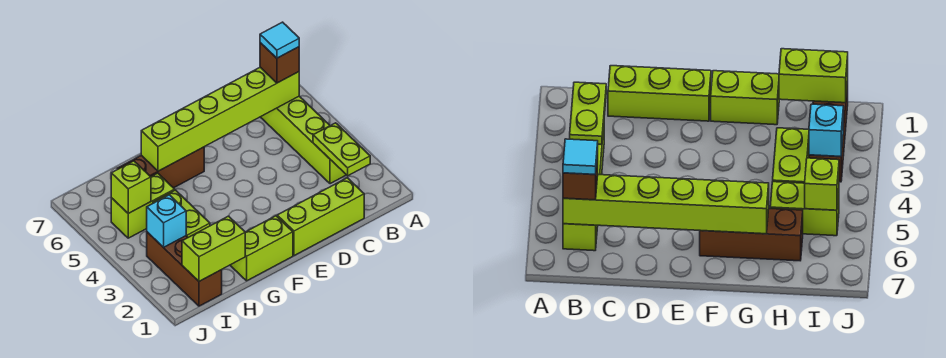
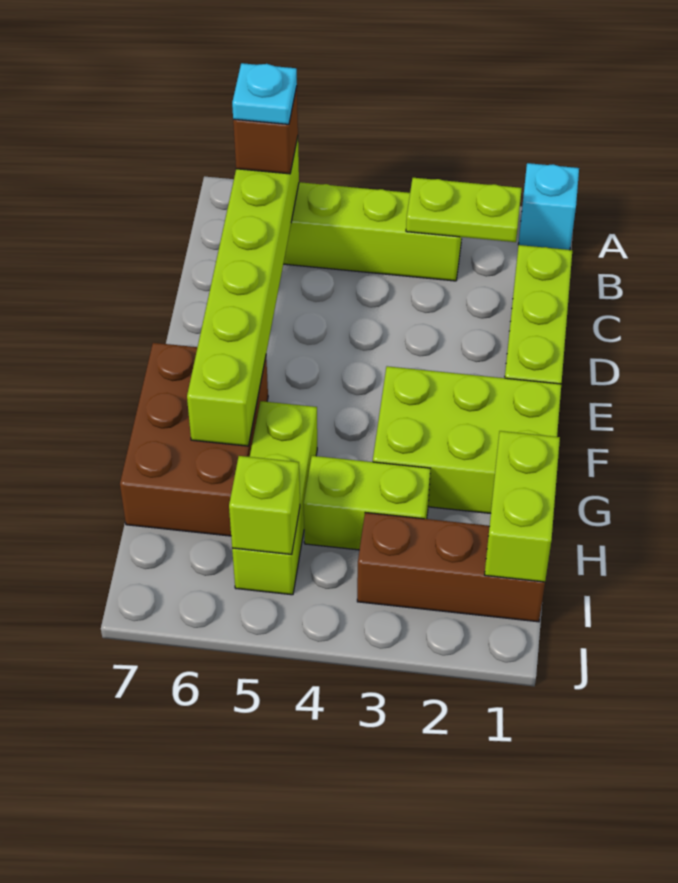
cyan 1x1 tile [260,22,299,58] -> cyan 1x1 plate [232,63,297,124]
lime 1x2 brick [230,216,293,281] -> lime 2x3 brick [373,366,561,513]
brown 1x3 brick [117,147,204,188] -> brown 2x3 brick [120,343,268,536]
lime 1x2 brick [111,173,175,238] -> lime 1x3 brick [232,401,317,595]
cyan 1x1 brick [147,195,186,247] -> cyan 1x1 brick moved to [518,163,579,250]

